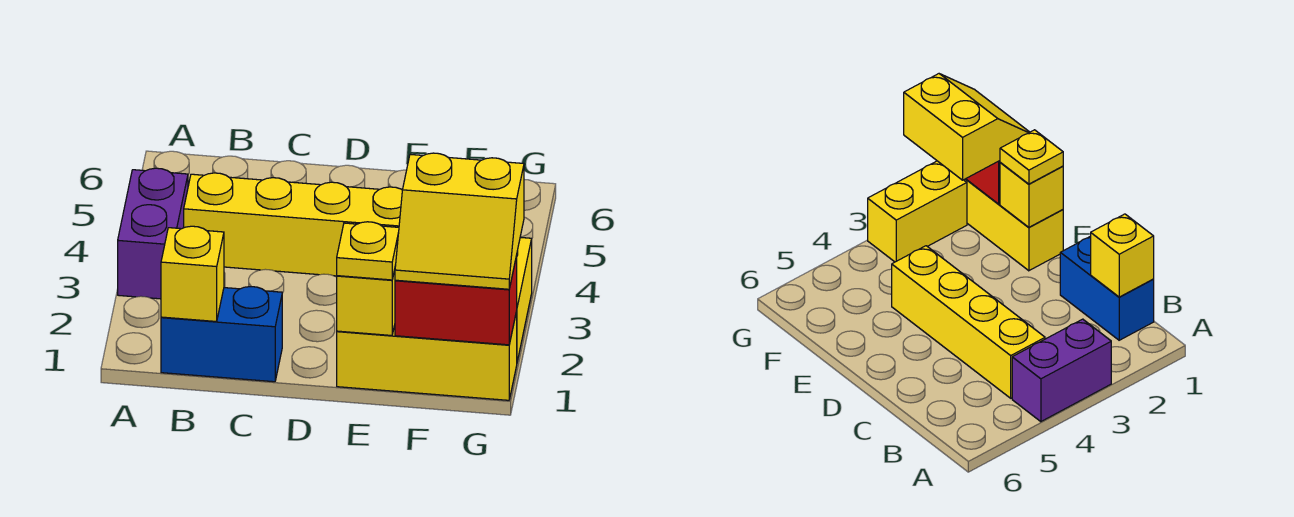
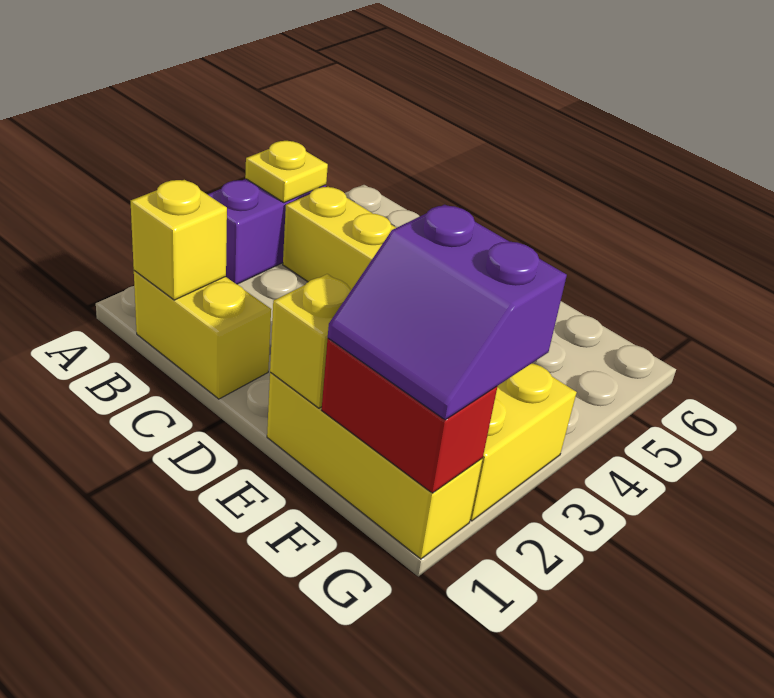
blue 1x2 brick [161,287,282,382] -> yellow 1x2 brick [134,271,271,399]
yellow 1x1 plate [337,222,399,280] -> yellow 1x1 plate moved to [245,141,328,203]
yellow 2x2 slope [395,153,524,289] -> purple 2x2 slope [328,205,567,420]

